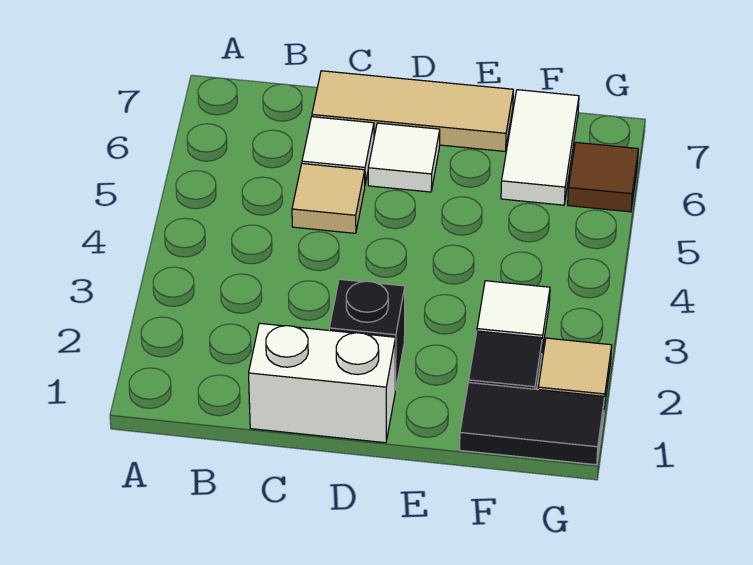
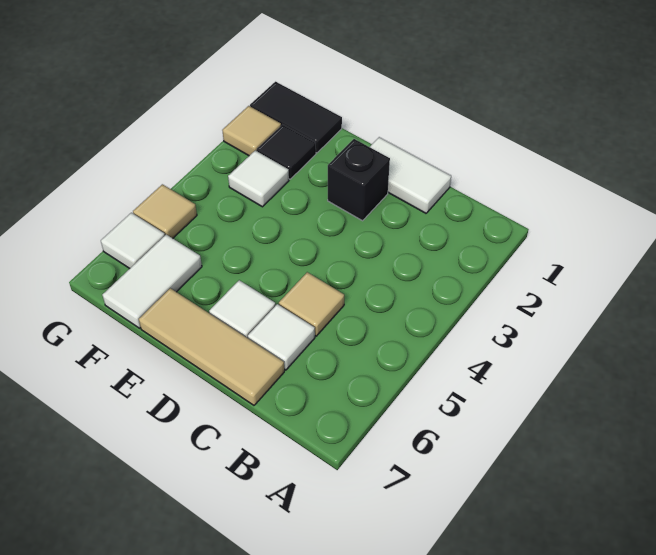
white 1x2 brick [249,323,395,443] -> white 1x2 tile [370,137,451,213]
none -> tan 1x1 tile [133,184,197,238]
brown 1x1 tile [568,142,638,212] -> white 1x1 tile [101,213,165,268]

